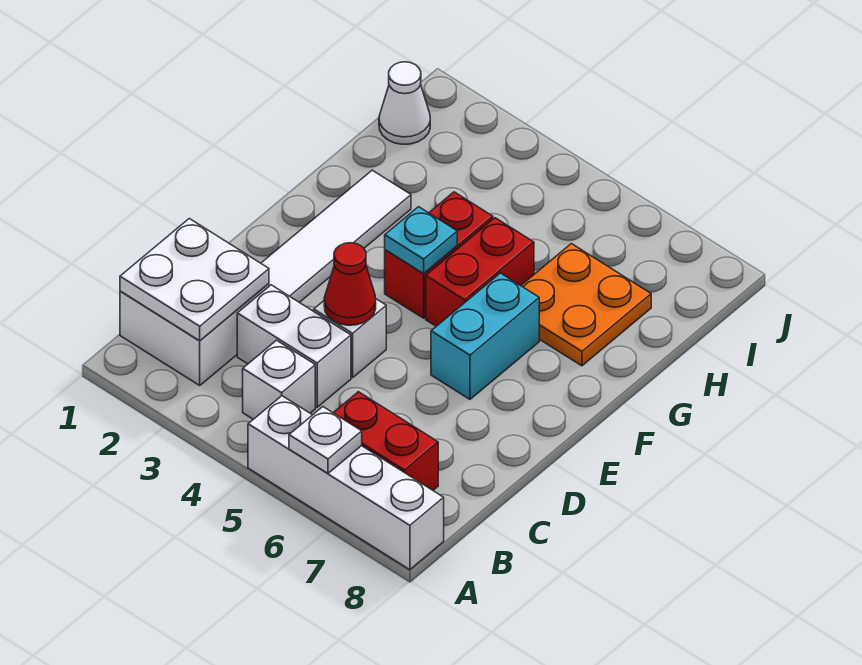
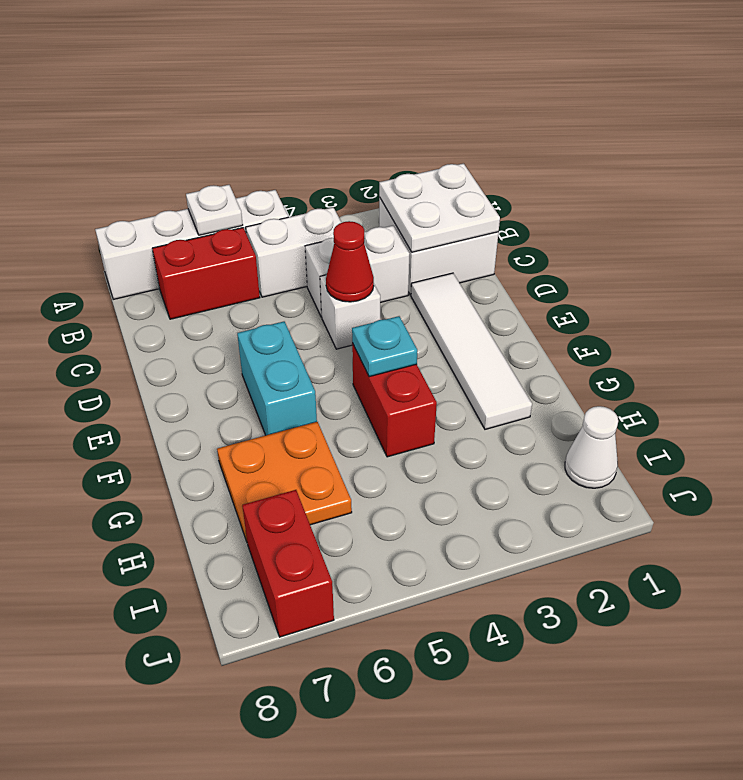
white 1x1 brick [243,340,315,419] -> white 1x2 brick [246,207,342,297]
red 1x2 brick [426,218,534,326] -> red 1x2 brick moved to [242,490,334,637]

